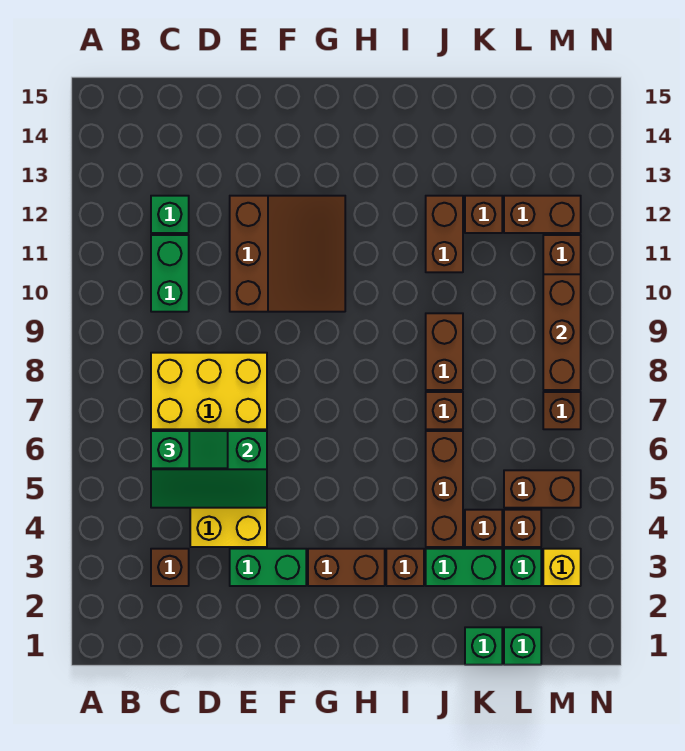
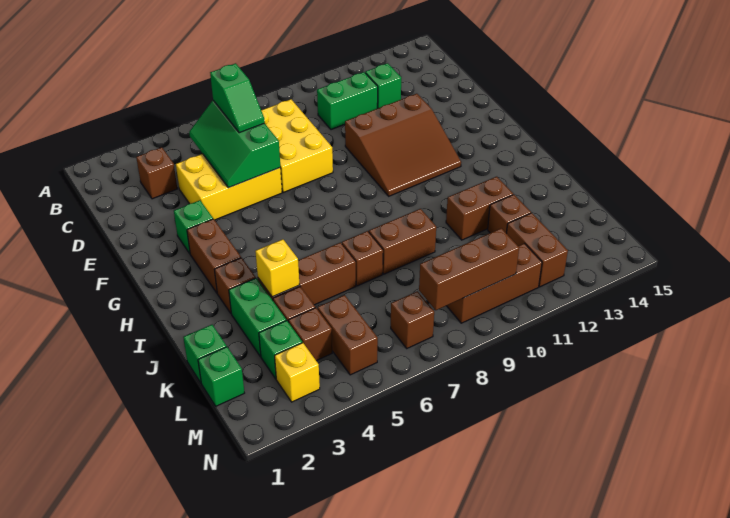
green 1x2 brick [230,549,306,586] -> green 1x1 brick [174,200,213,253]
none -> yellow 1x1 brick [255,239,299,297]

